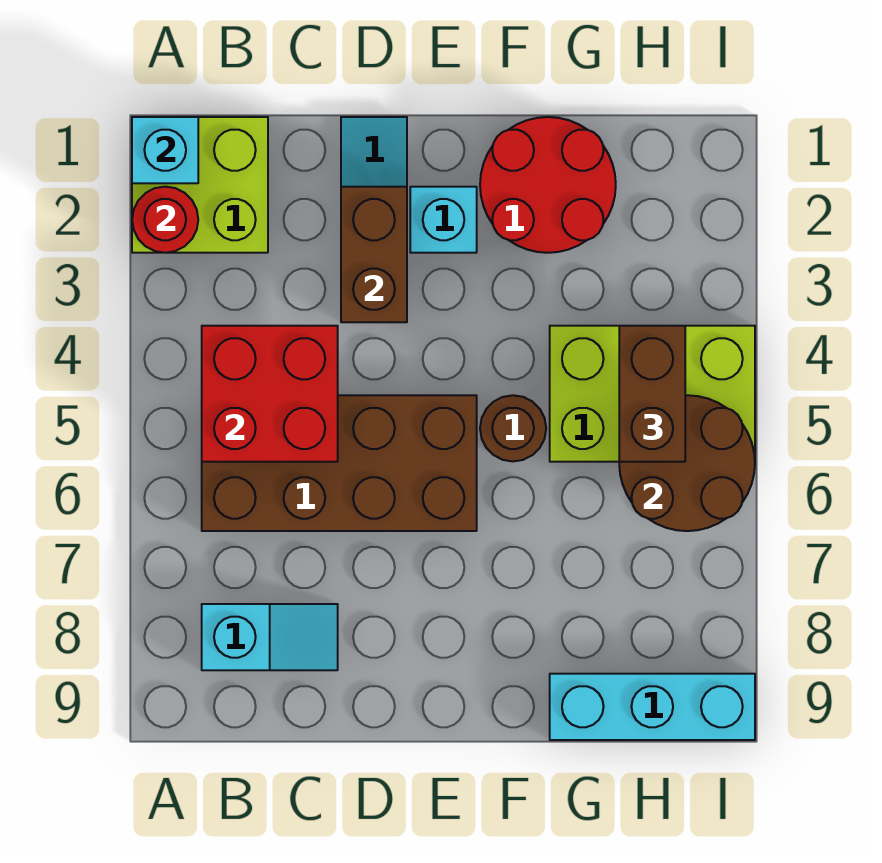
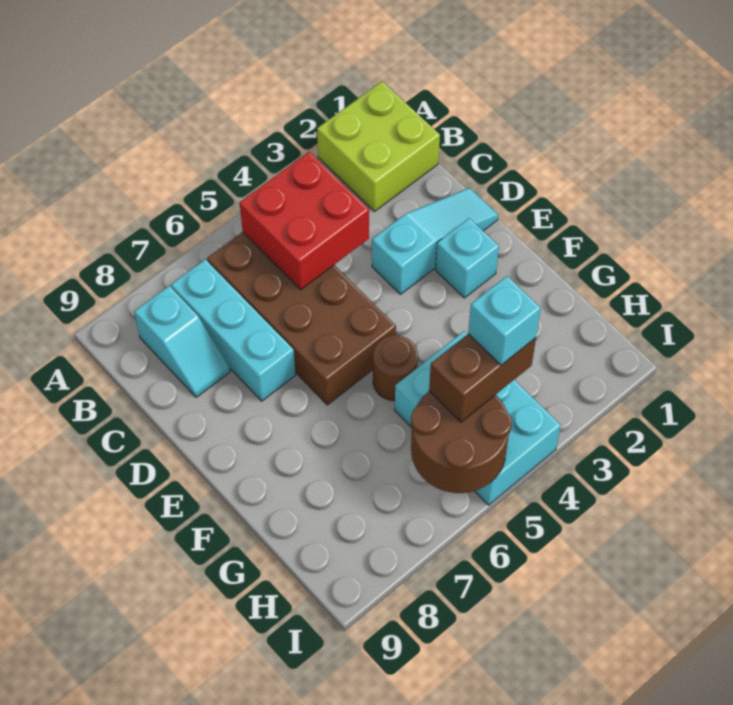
cyan 1x1 brick [132,117,198,183] -> cyan 1x1 brick moved to [468,276,541,365]
red 1x1 round brick [132,187,198,253] -> none
brown 1x2 brick [341,187,407,322] -> none
red 2x2 round brick [480,117,616,253] -> none
lime 2x3 brick [550,326,755,462] -> cyan 2x3 brick [395,331,561,505]
cyan 1x3 brick [550,674,755,740] -> cyan 1x3 brick moved to [171,259,295,401]

